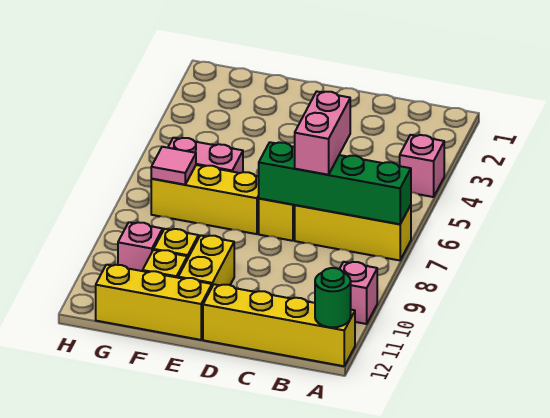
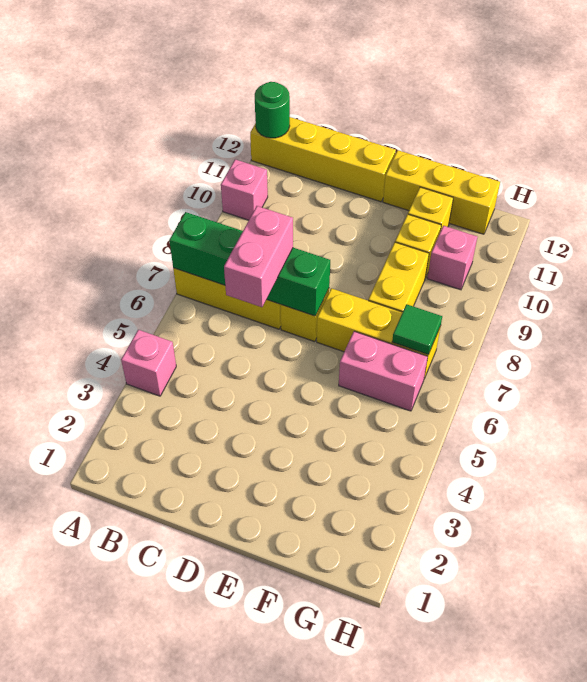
yellow 1x2 brick [178,235,234,286] -> yellow 1x2 brick moved to [368,242,429,312]
pink 1x1 tile [151,147,196,185] -> green 1x1 tile [392,304,442,355]

